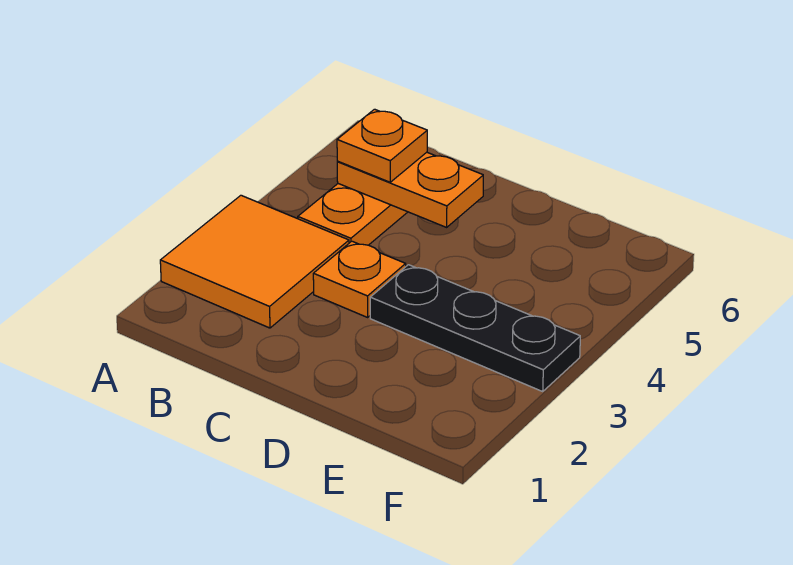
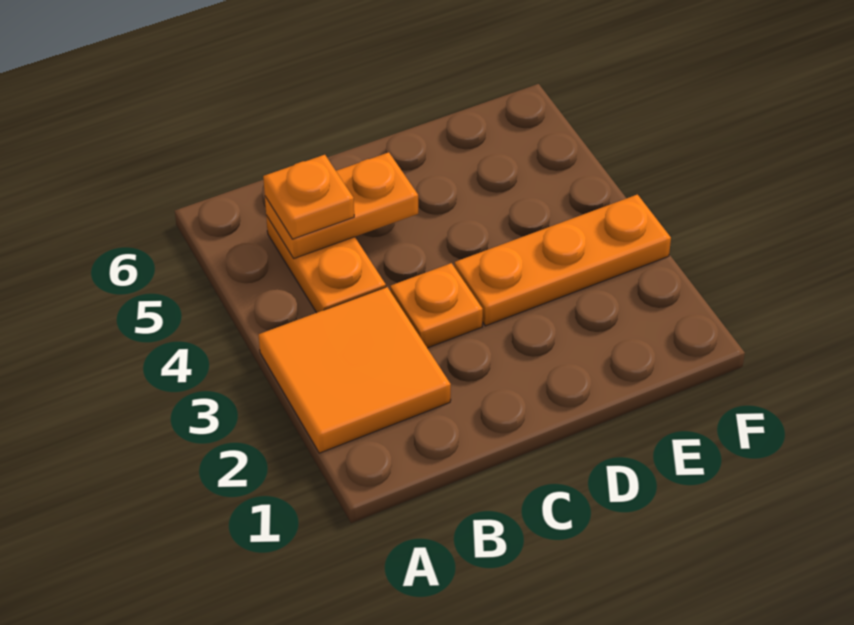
black 1x3 plate [370,265,580,391] -> orange 1x3 plate [455,195,671,326]

